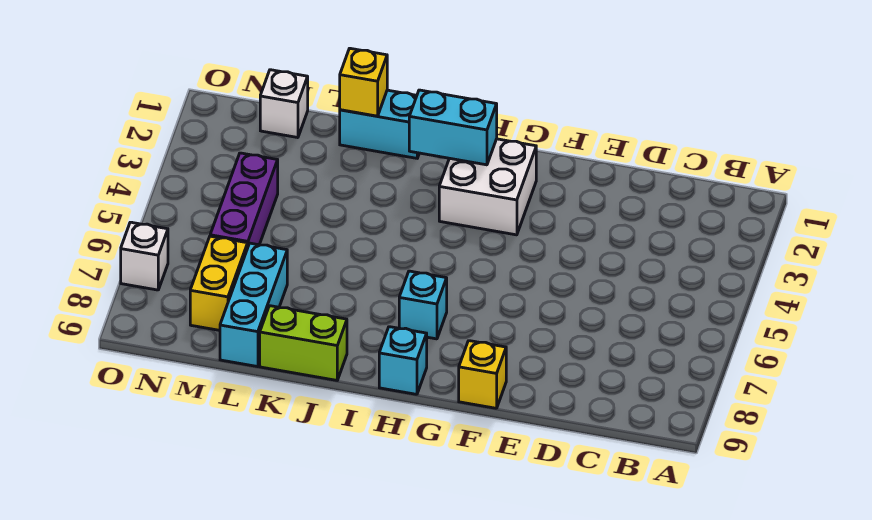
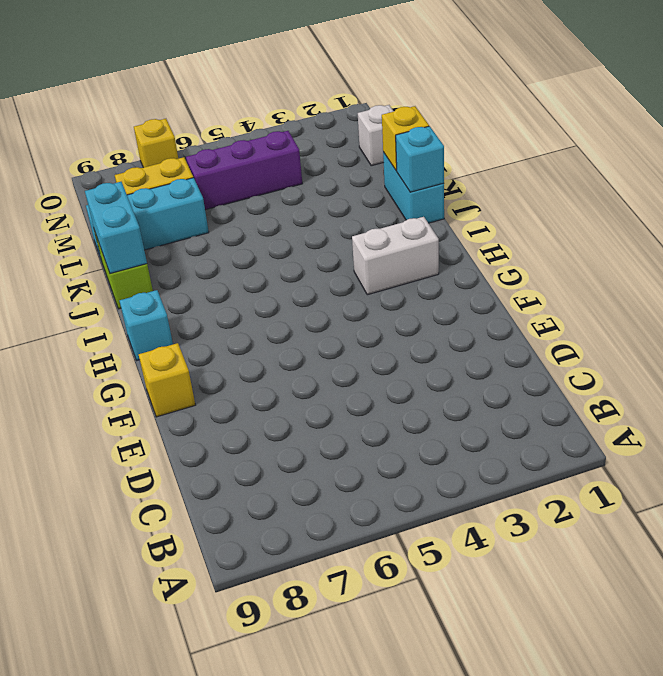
white 2x2 brick [439,139,536,235] -> white 1x2 brick [352,217,439,295]
cyan 1x2 brick [409,90,497,165] -> cyan 1x2 brick moved to [85,182,147,273]
cyan 1x1 brick [399,271,447,339] -> cyan 1x1 brick moved to [396,126,444,192]
white 1x1 brick [121,222,168,290] -> yellow 1x1 brick [134,119,178,168]

